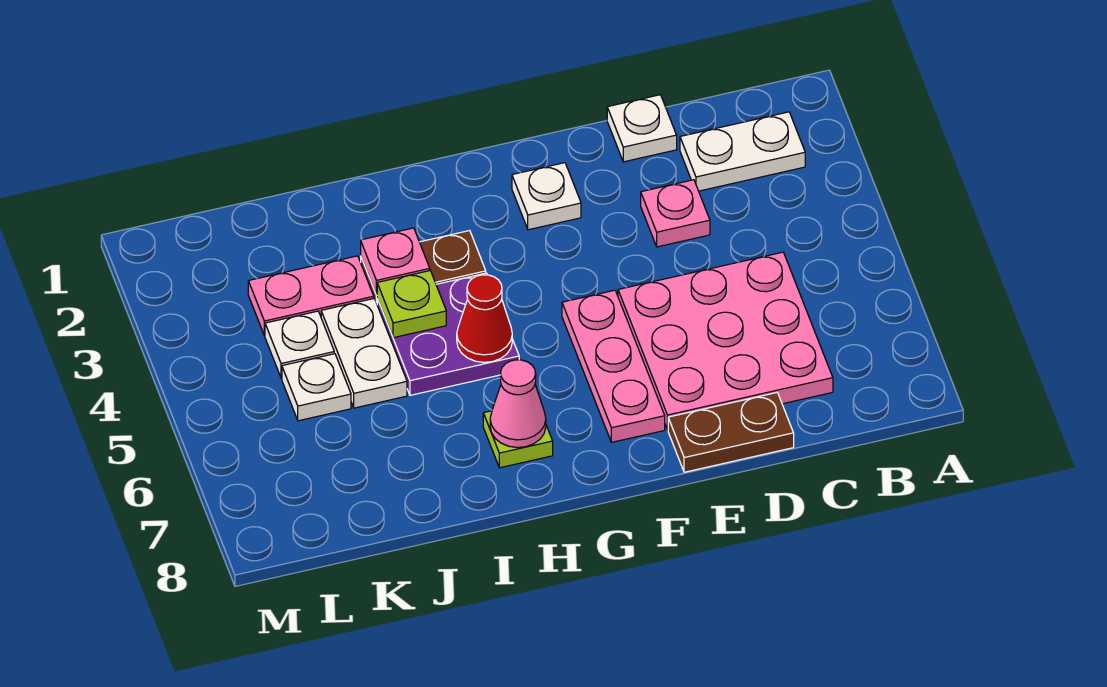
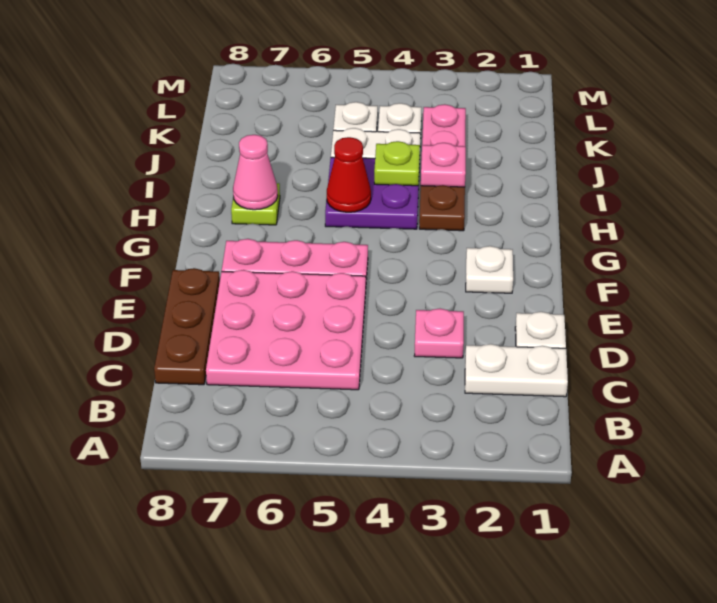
white 1x2 plate [680,112,805,191] -> white 1x2 plate turned to [465,344,568,397]
brown 1x2 plate [668,393,794,472] -> brown 1x3 plate [154,268,220,385]

